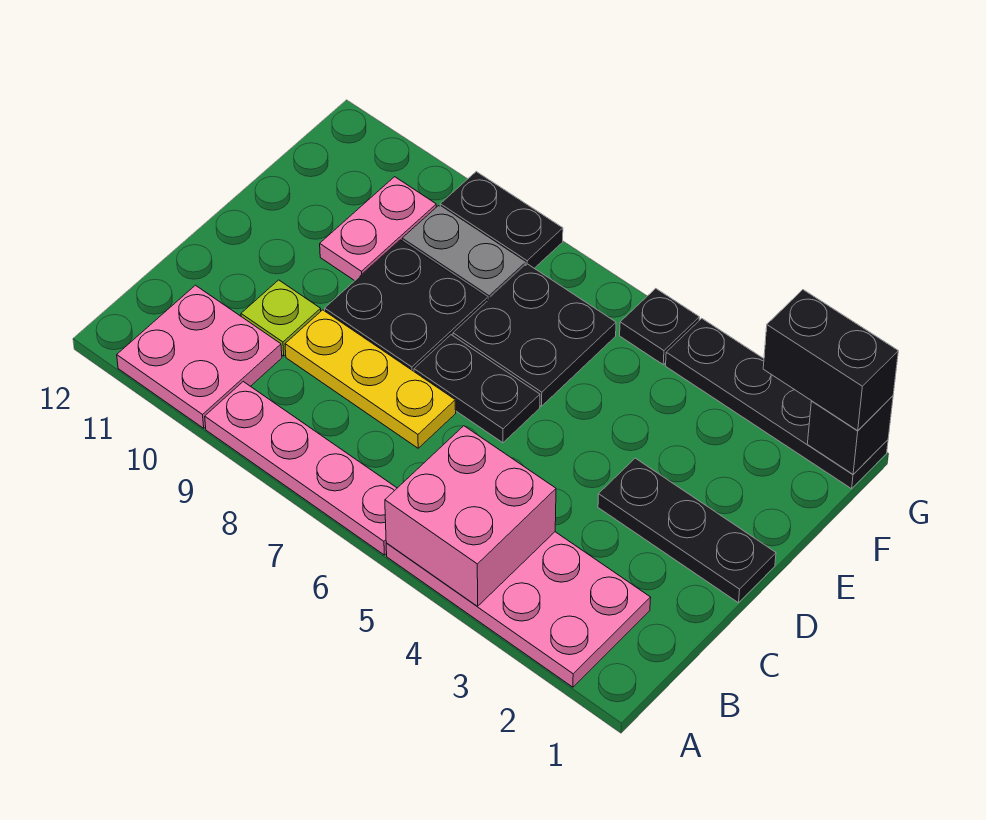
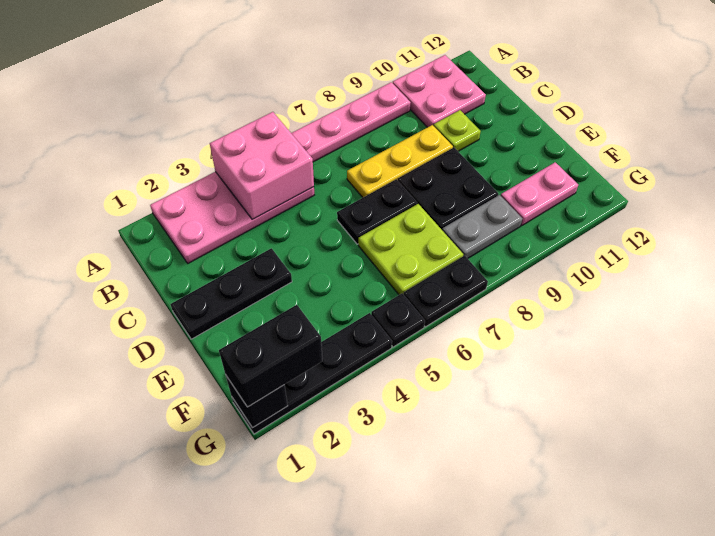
black 2x2 plate [453,264,616,406] -> lime 2x2 plate [358,204,463,295]
pink 1x2 plate [320,177,436,281] -> pink 1x2 plate turned to [501,162,578,226]
black 1x2 plate [440,172,563,268] -> black 1x2 plate moved to [404,256,488,327]

